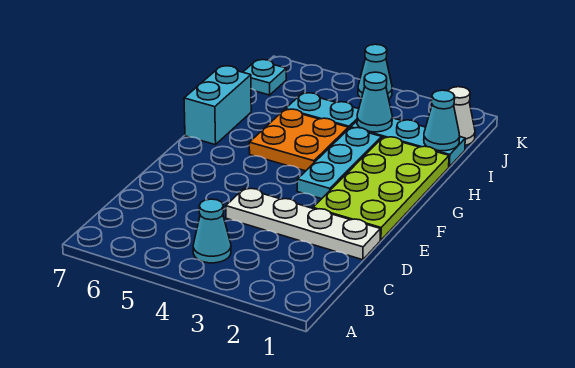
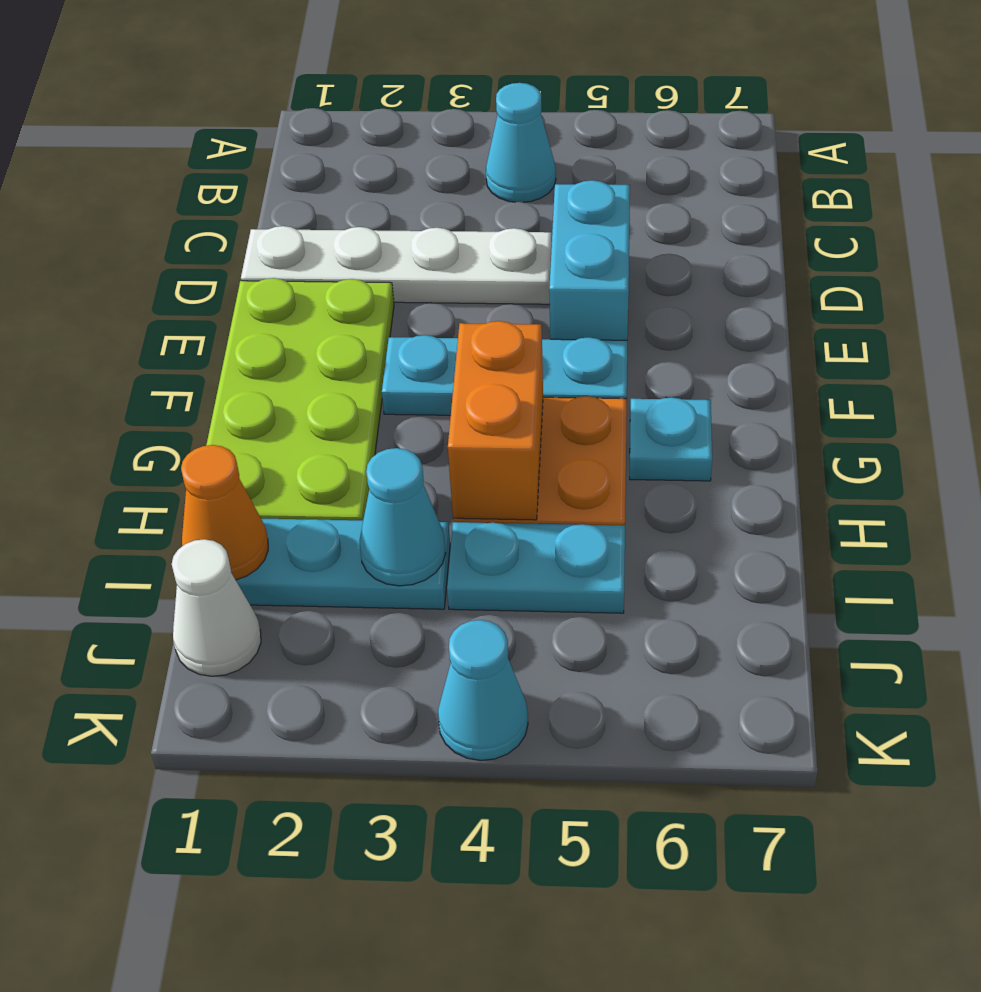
cyan 1x3 plate [297,128,382,199] -> cyan 1x3 plate turned to [382,335,627,415]
none -> orange 1x2 brick [448,321,543,520]
cyan 1x2 brick [184,66,251,145] -> cyan 1x2 brick moved to [549,180,630,340]
cyan 1x1 cone [424,90,460,151] -> orange 1x1 cone [181,445,268,580]
cyan 1x1 plate [243,60,286,95] -> cyan 1x1 plate moved to [630,397,712,481]

